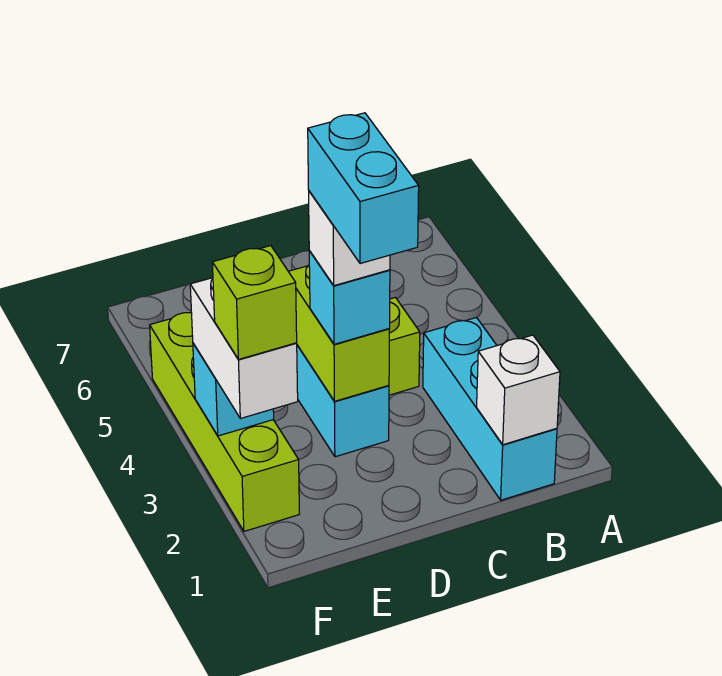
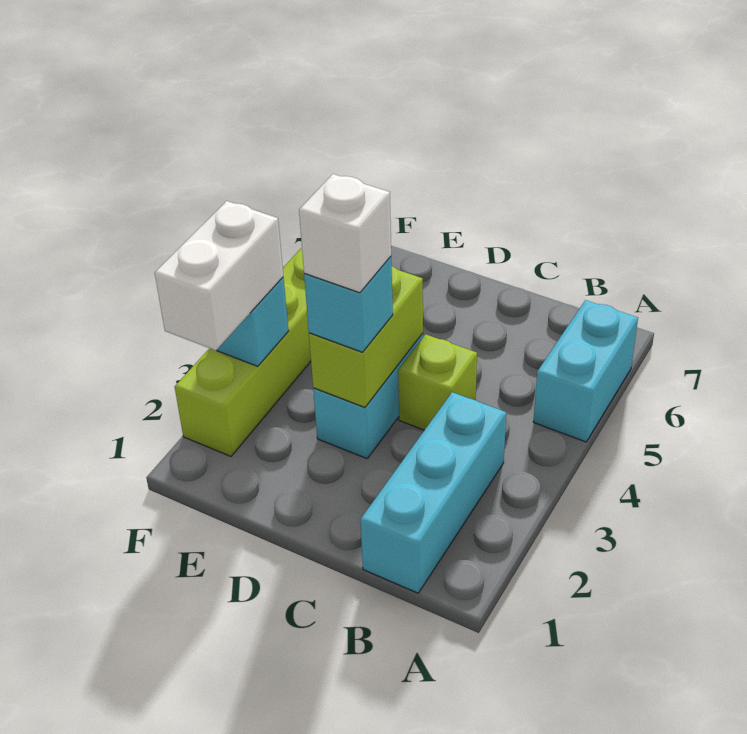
white 1x1 brick [477,335,560,445] -> none
cyan 1x2 brick [308,113,419,264] -> cyan 1x2 brick moved to [533,300,638,442]
lime 1x1 brick [212,246,297,359] -> none

